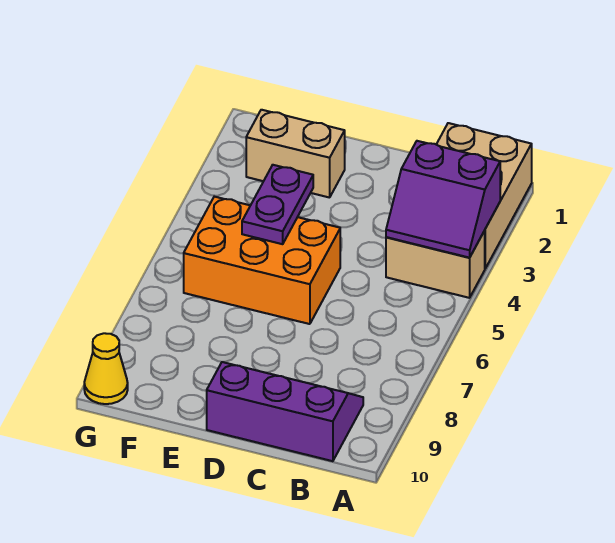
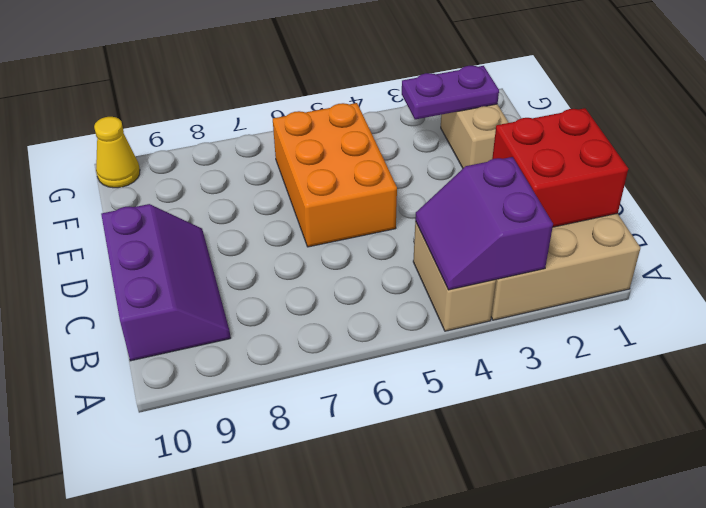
none -> red 2x2 brick [492,108,628,227]
purple 1x2 plate [242,165,313,244] -> purple 1x2 plate moved to [402,66,499,120]

